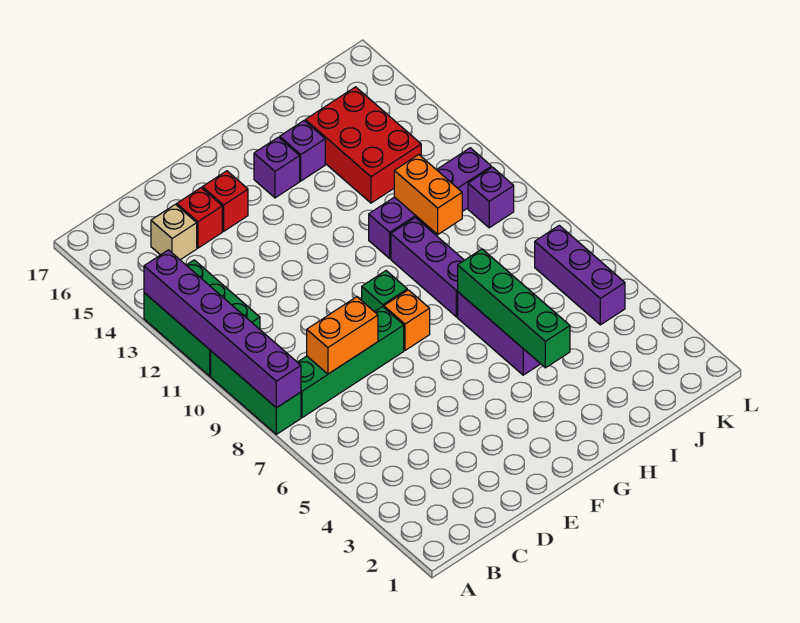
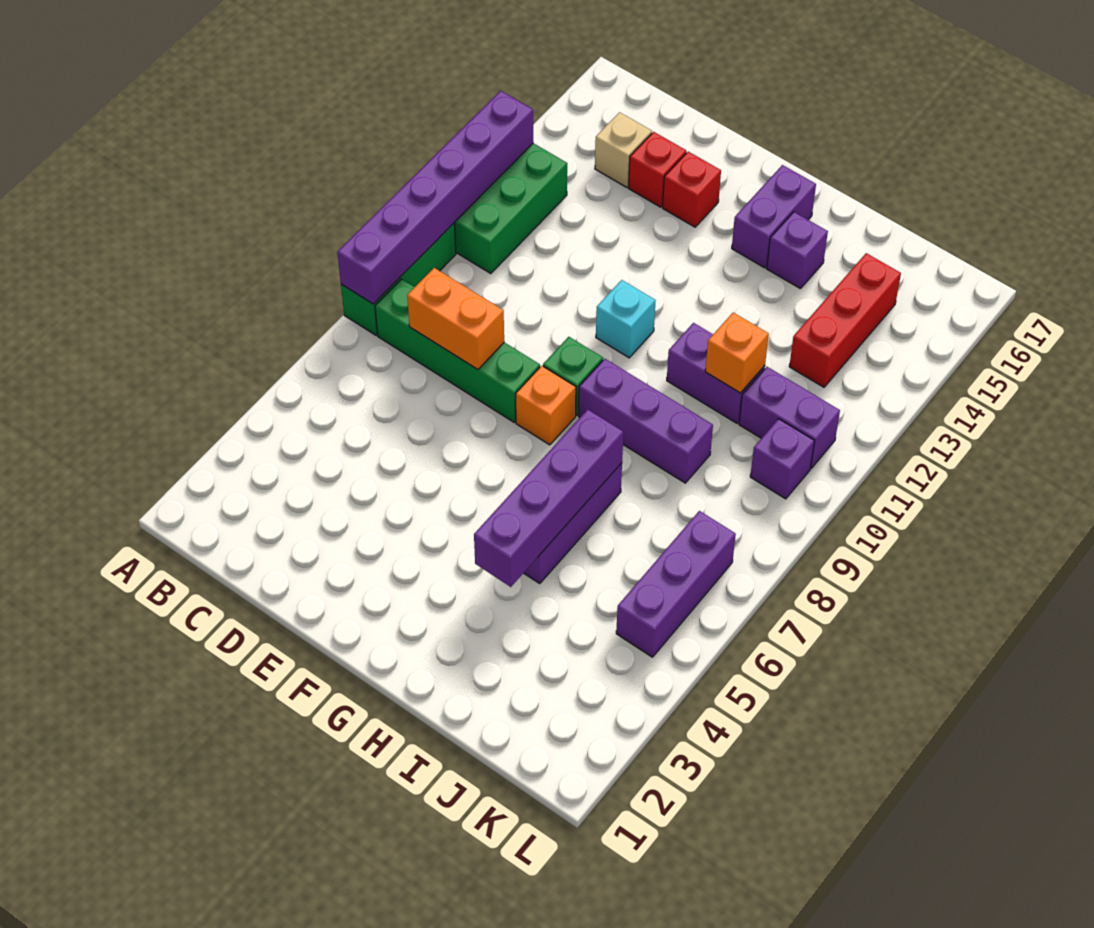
none -> cyan 1x1 brick [596,280,656,358]
purple 1x1 brick [254,137,300,198] -> purple 1x2 brick [732,165,816,268]
green 1x4 brick [458,249,570,368] -> purple 1x4 brick [474,409,623,587]
purple 1x3 brick [391,218,464,317] -> purple 1x3 brick turned to [578,359,713,483]
orange 1x2 brick [394,155,462,234] -> orange 1x1 brick [705,313,769,393]
red 2x3 brick [305,87,421,203] -> red 1x3 brick [789,253,901,387]

